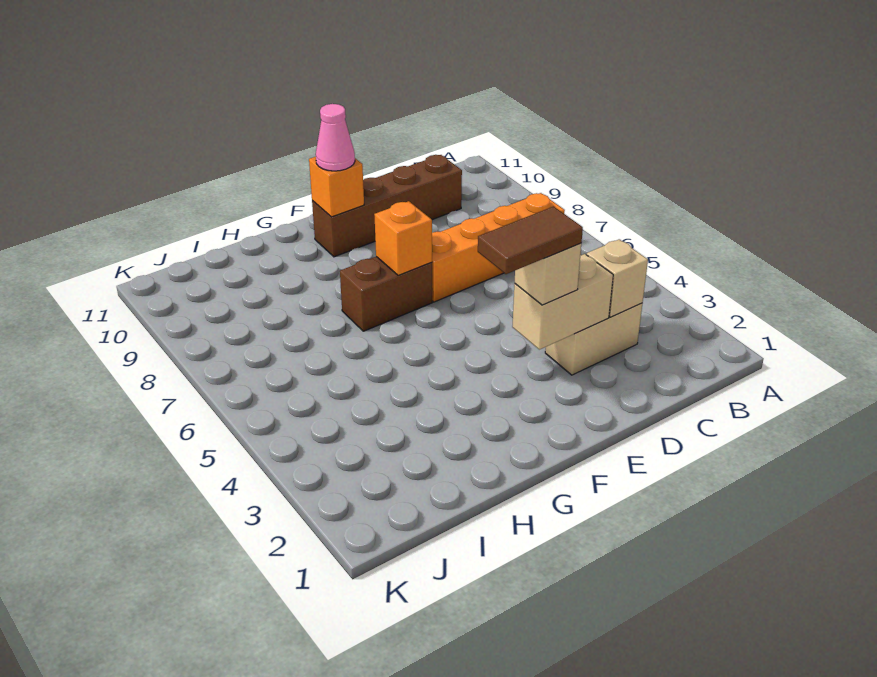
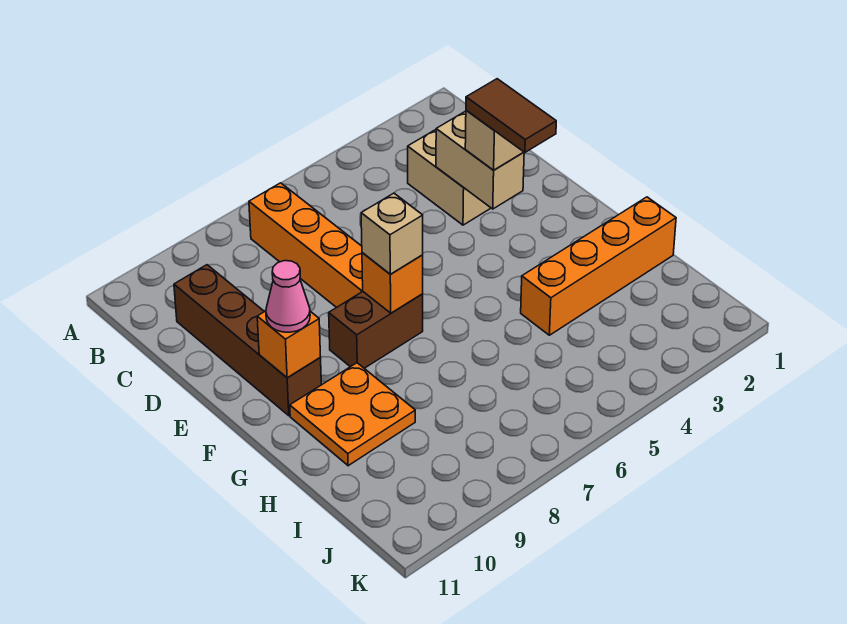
tan 1x1 brick [586,239,648,317] -> tan 1x1 brick moved to [361,193,423,274]
brown 1x2 brick [340,257,432,331] -> brown 1x2 brick turned to [329,292,423,368]
none -> orange 2x2 plate [290,363,415,466]
none -> orange 1x4 brick [521,197,676,335]

